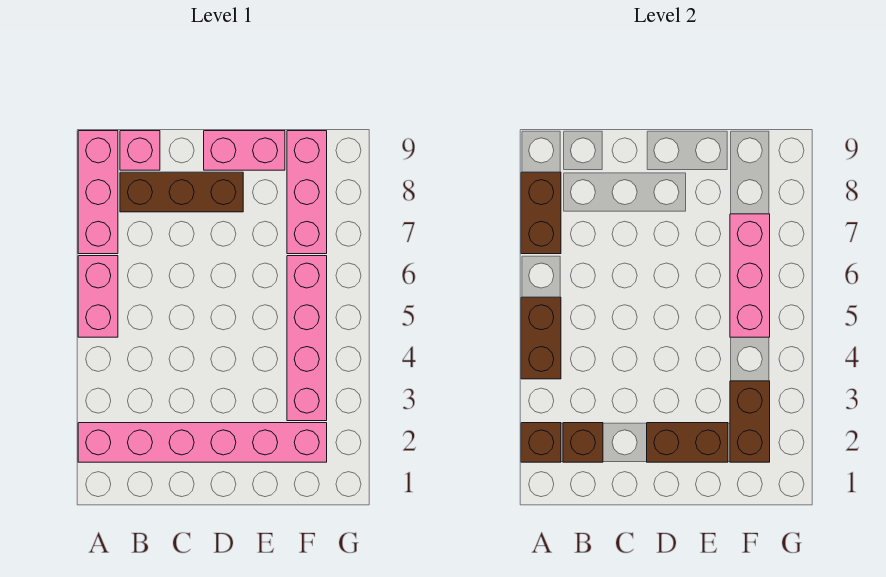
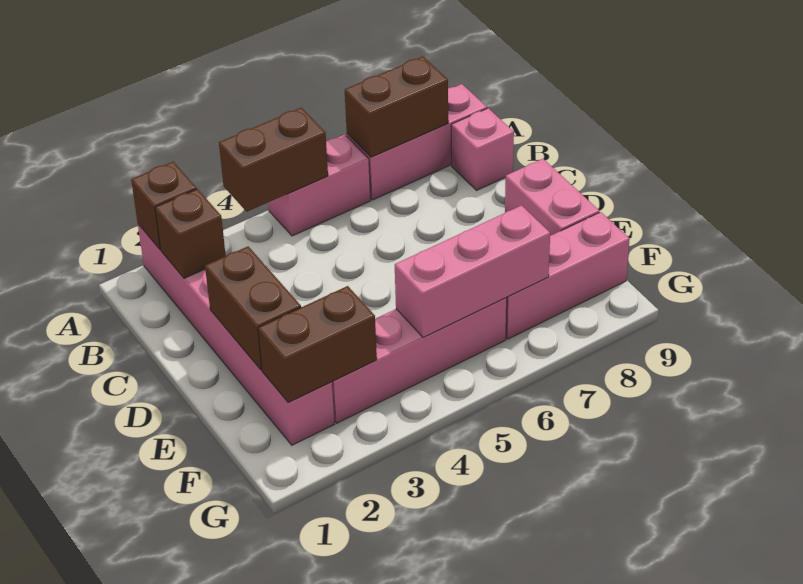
brown 1x3 brick [120,172,243,212] -> none

